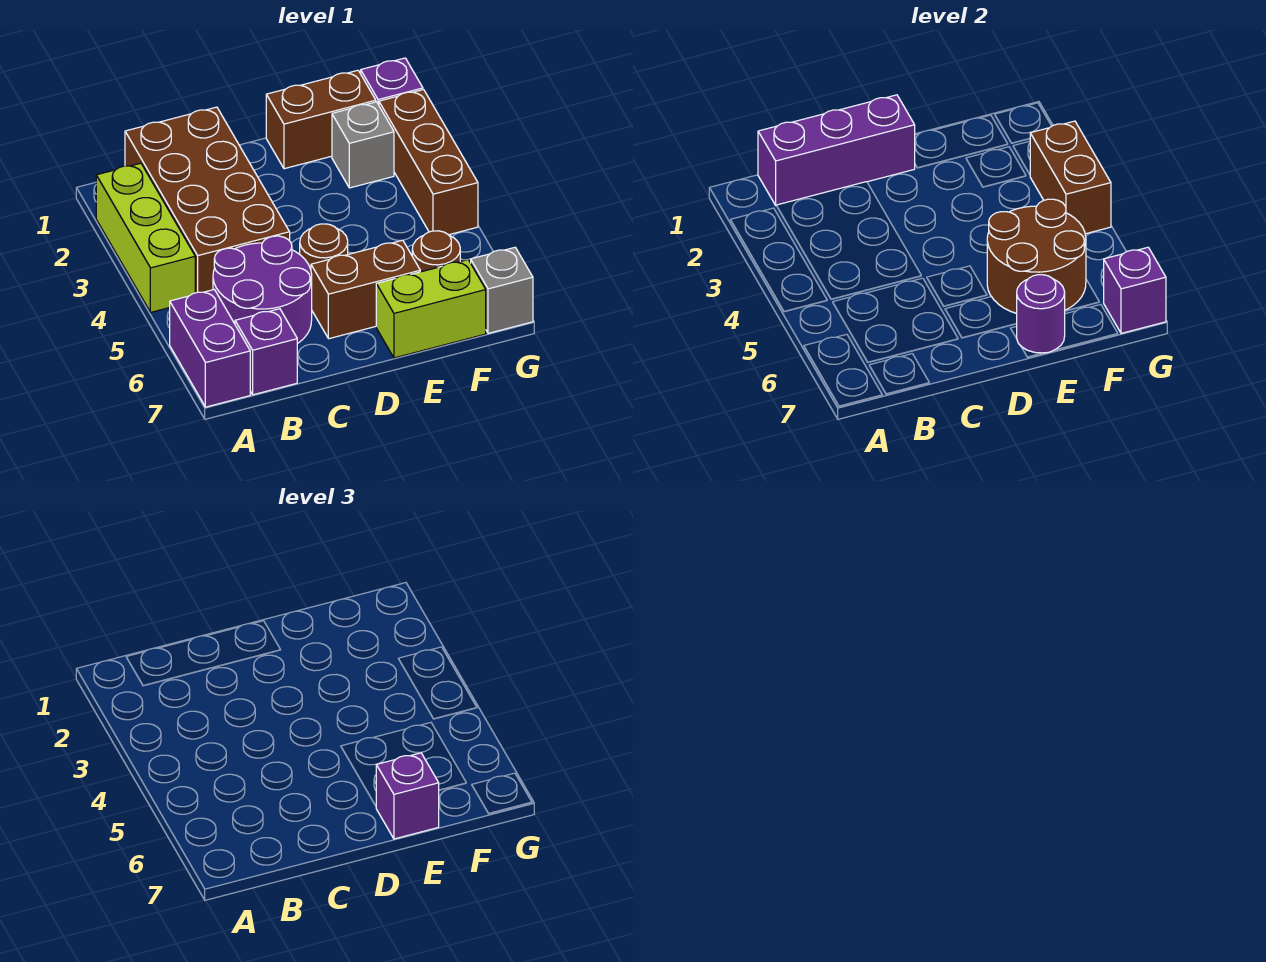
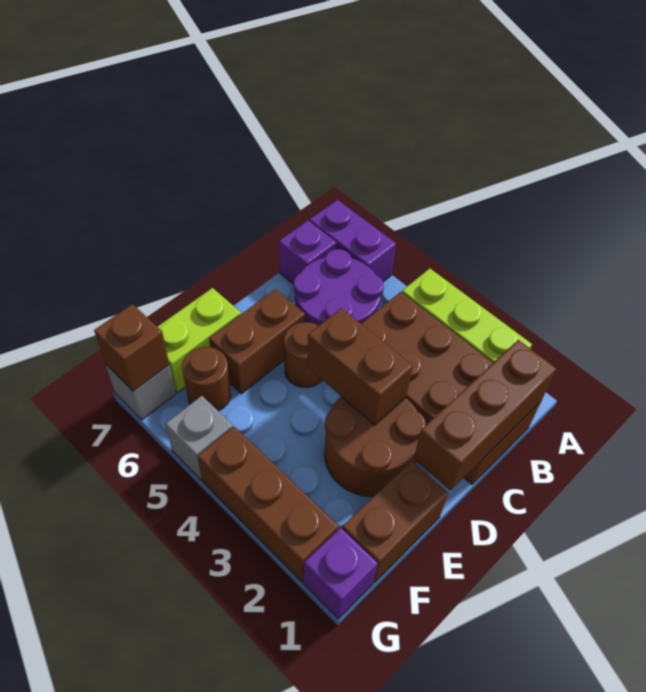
purple 1x3 brick [758,95,915,205] -> brown 1x3 brick [414,340,557,490]
brown 2x2 round brick [987,199,1086,314] -> brown 2x2 round brick moved to [324,397,426,497]
purple 1x1 round brick [1017,275,1065,353] -> none
purple 1x1 brick [376,753,439,839] -> none
grey 1x1 brick [332,102,394,188] -> grey 1x1 brick moved to [166,396,233,480]
brown 1x2 brick [1030,121,1111,234] -> brown 1x2 brick moved to [307,308,413,425]
purple 1x1 brick [1104,247,1166,333] -> brown 1x1 brick [94,304,169,391]

